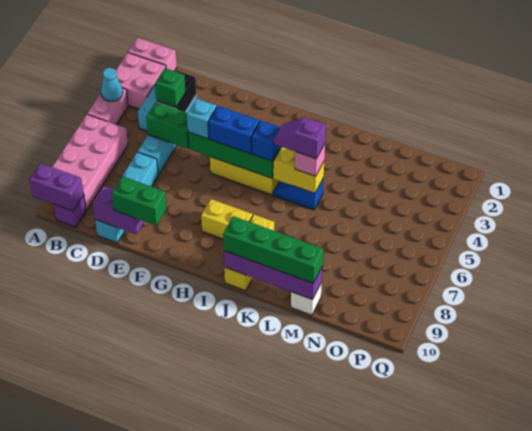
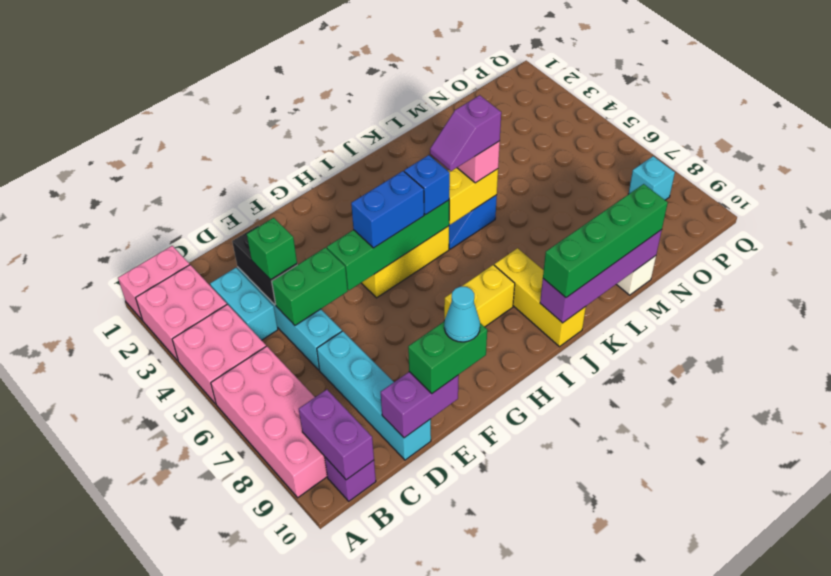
pink 1x2 brick [87,88,128,125] -> pink 2x2 brick [172,304,266,404]
cyan 1x1 cone [101,68,123,101] -> cyan 1x1 cone moved to [444,286,480,342]
purple 1x2 brick [29,163,84,211] -> purple 1x2 brick turned to [299,390,374,480]
cyan 1x1 brick [187,99,217,139] -> cyan 1x1 brick moved to [629,156,675,200]

